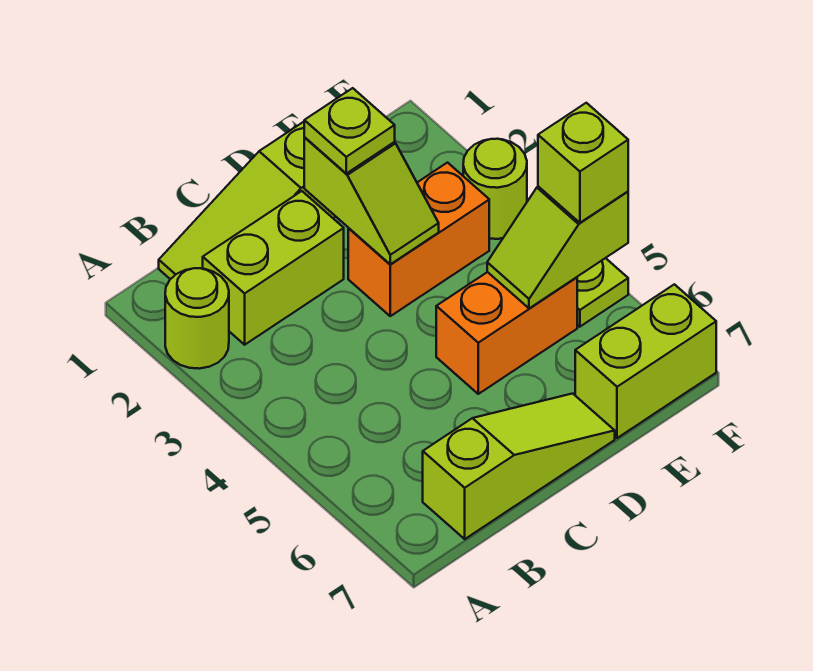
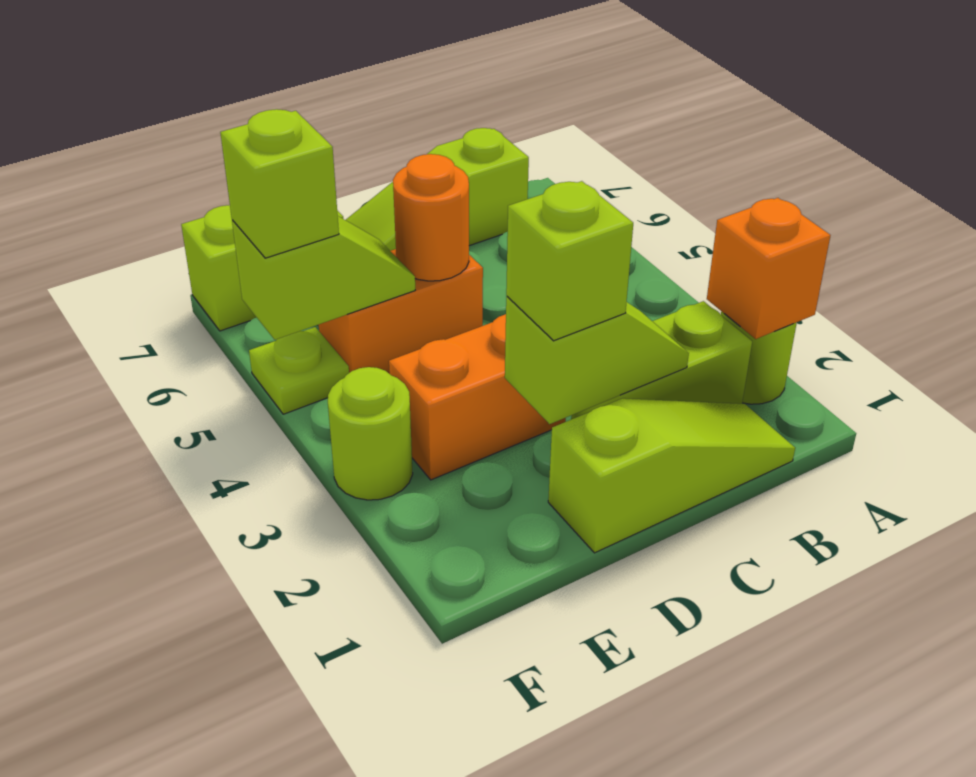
none -> orange 1x1 brick [707,198,831,339]
lime 1x2 slope [304,138,439,264] -> lime 1x2 slope turned to [505,297,689,424]
lime 1x1 plate [304,88,395,173] -> lime 1x1 brick [506,181,633,341]
none -> orange 1x1 round brick [393,154,469,281]

